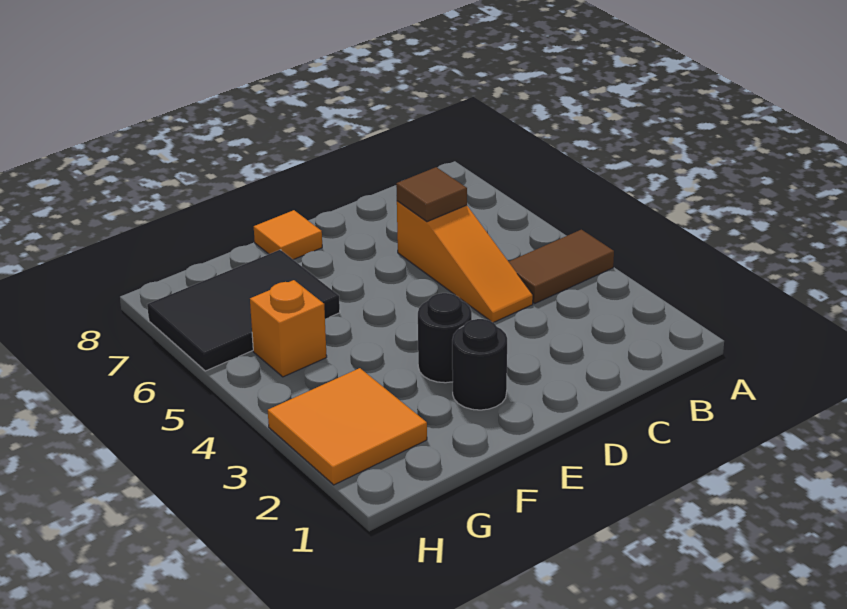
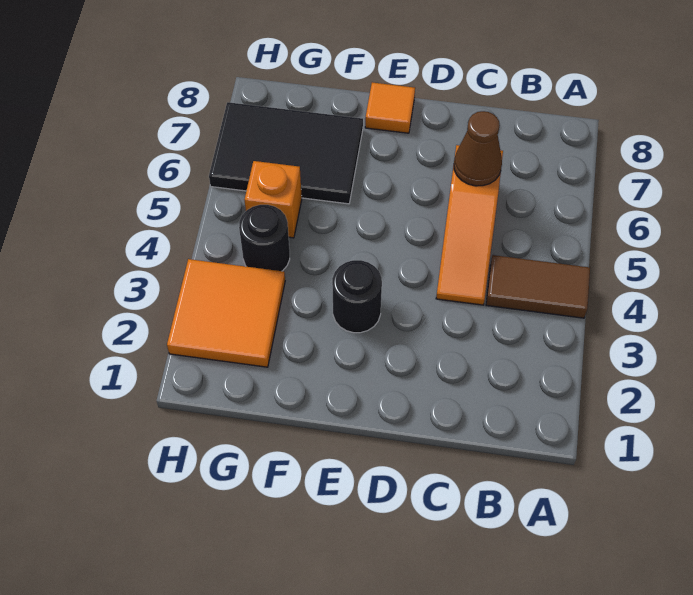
brown 1x1 tile [396,167,467,222] -> brown 1x1 cone [454,111,502,186]
black 1x1 round brick [452,319,507,410] -> black 1x1 round brick moved to [239,205,290,271]

